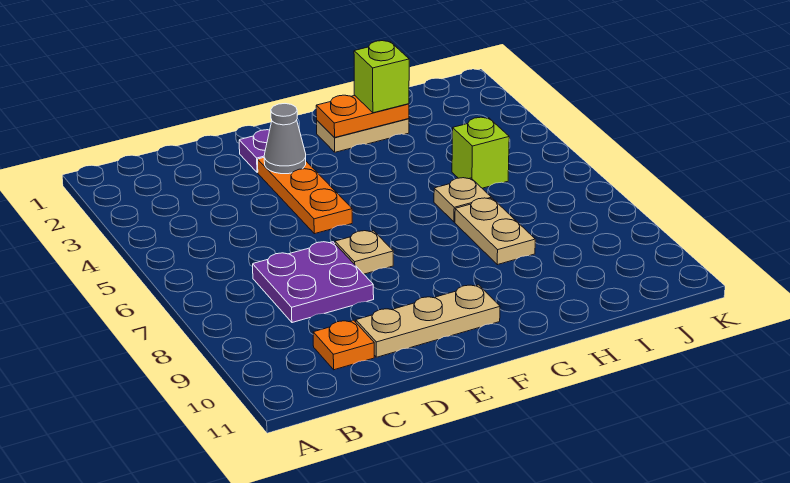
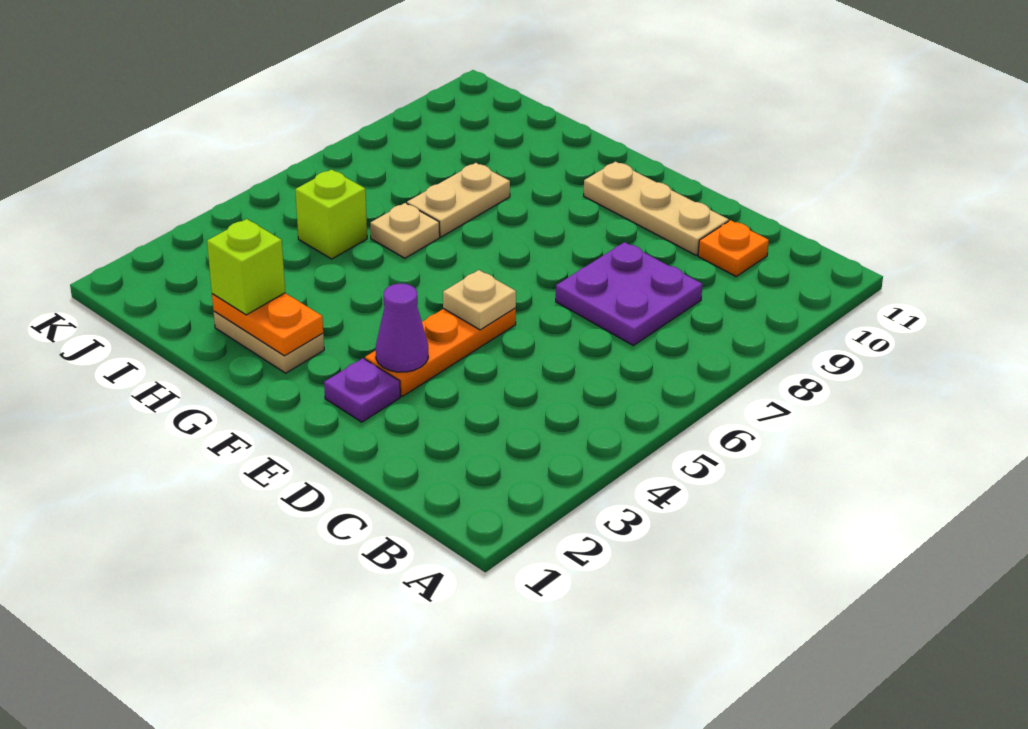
grey 1x1 cone [264,104,306,174] -> purple 1x1 cone [376,284,428,372]
tan 1x1 plate [335,231,393,274] -> tan 1x1 plate moved to [443,270,516,330]

